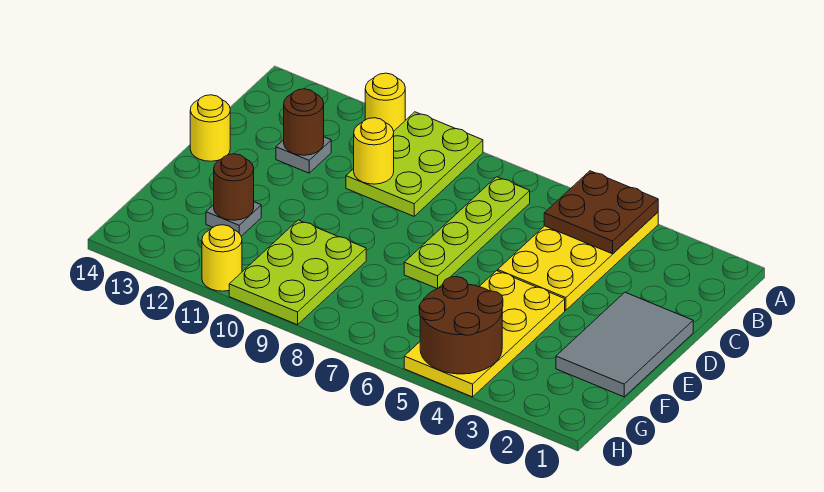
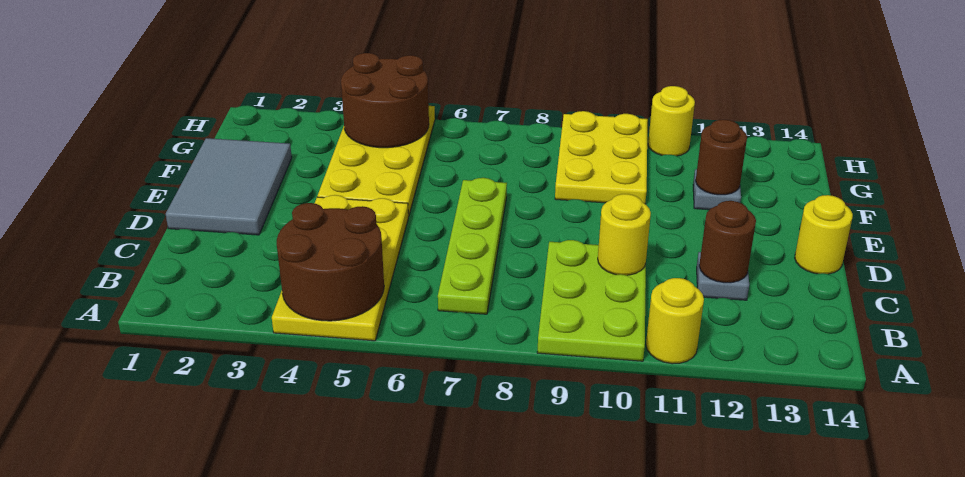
brown 2x2 plate [544,171,658,254] -> brown 2x2 round brick [277,203,384,321]
lime 2x3 plate [229,220,366,325] -> yellow 2x3 plate [555,111,648,204]

